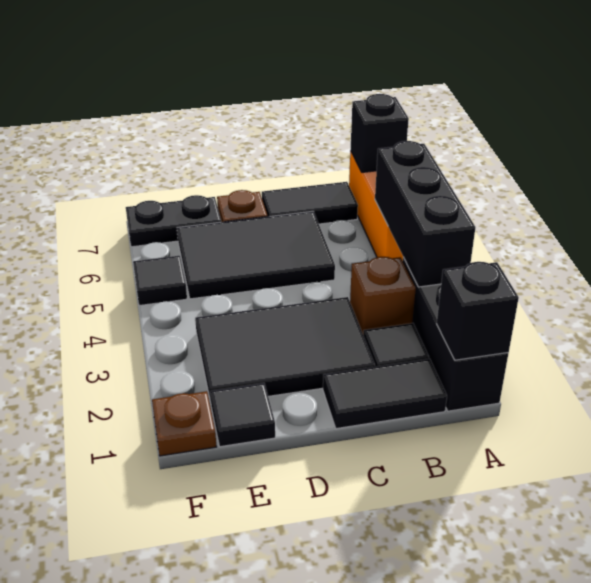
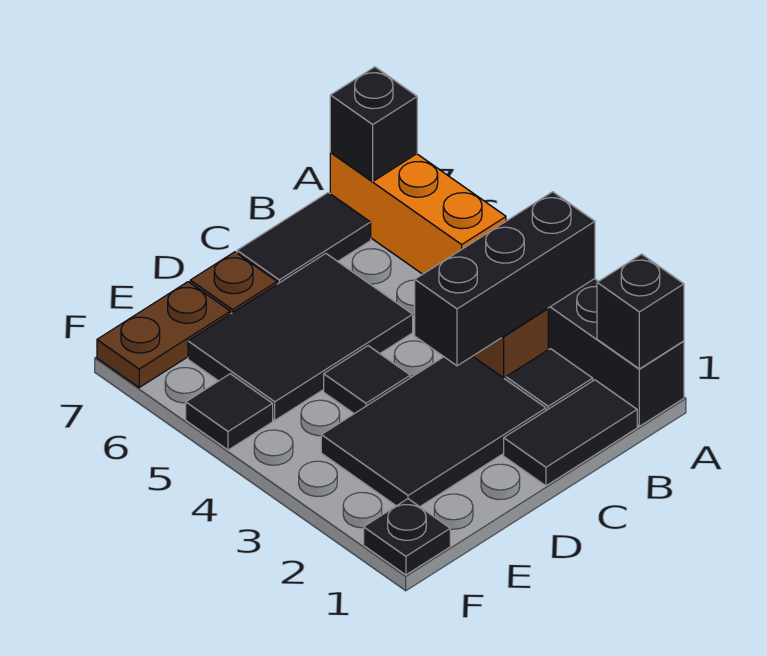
black 1x3 brick [375,141,476,287] -> black 1x3 brick turned to [415,192,595,366]
black 1x1 tile [210,383,275,447] -> black 1x1 tile moved to [324,346,410,414]
black 1x2 plate [126,195,221,247] -> brown 1x2 plate [97,282,230,387]
brown 1x1 plate [152,391,216,456] -> black 1x1 plate [364,499,450,575]

